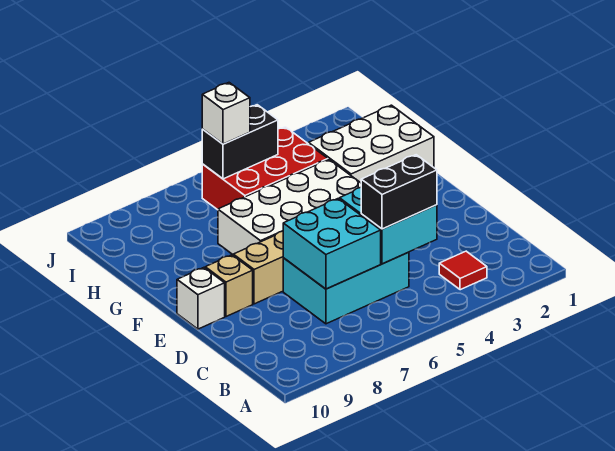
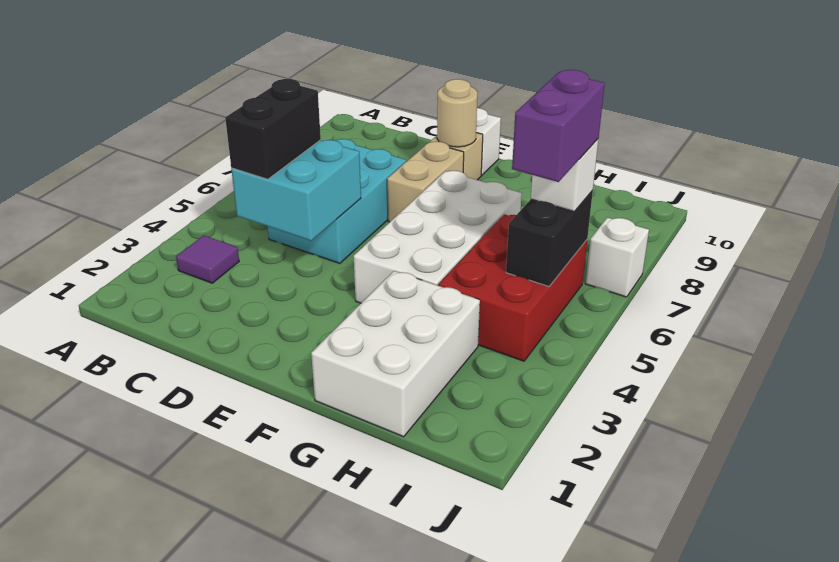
red 1x1 tile [439,251,487,290] -> purple 1x1 tile [176,235,239,283]
cyan 2x2 brick [283,199,381,289] -> none
none -> tan 1x1 round brick [437,79,477,147]
none -> purple 1x2 brick [512,70,605,182]
none -> white 1x1 brick [585,218,649,297]

